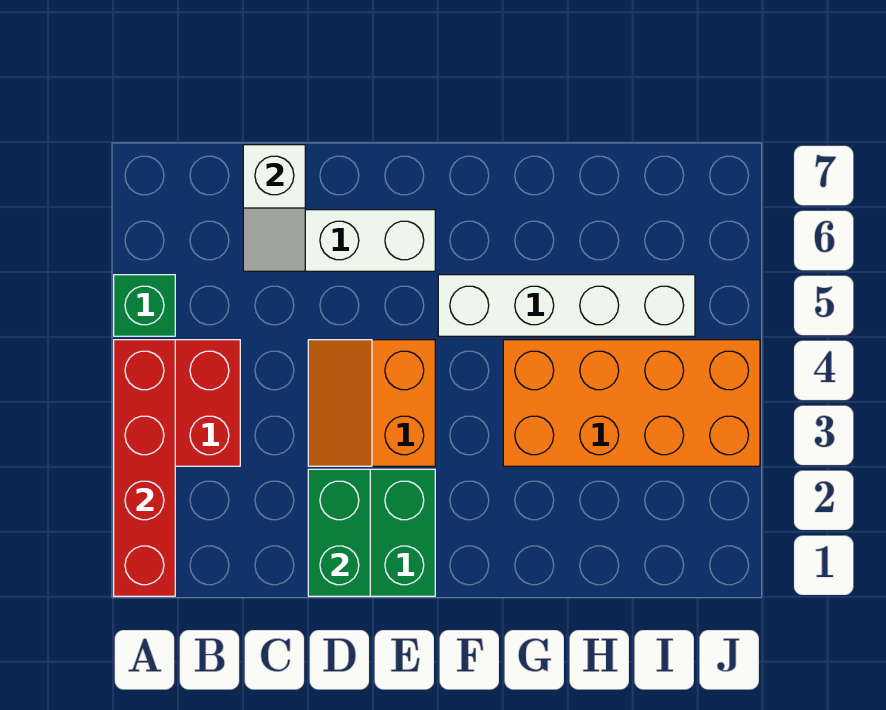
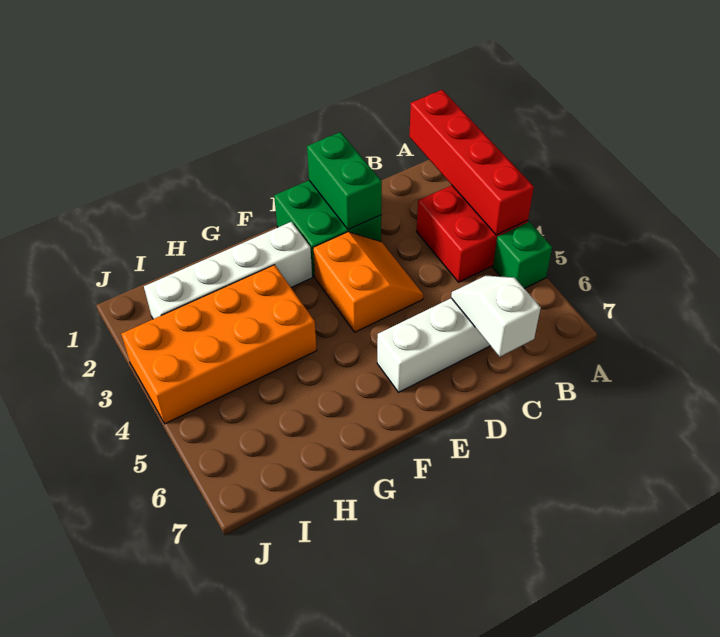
white 1x4 brick [438,275,695,336] -> white 1x4 brick moved to [144,222,312,319]

